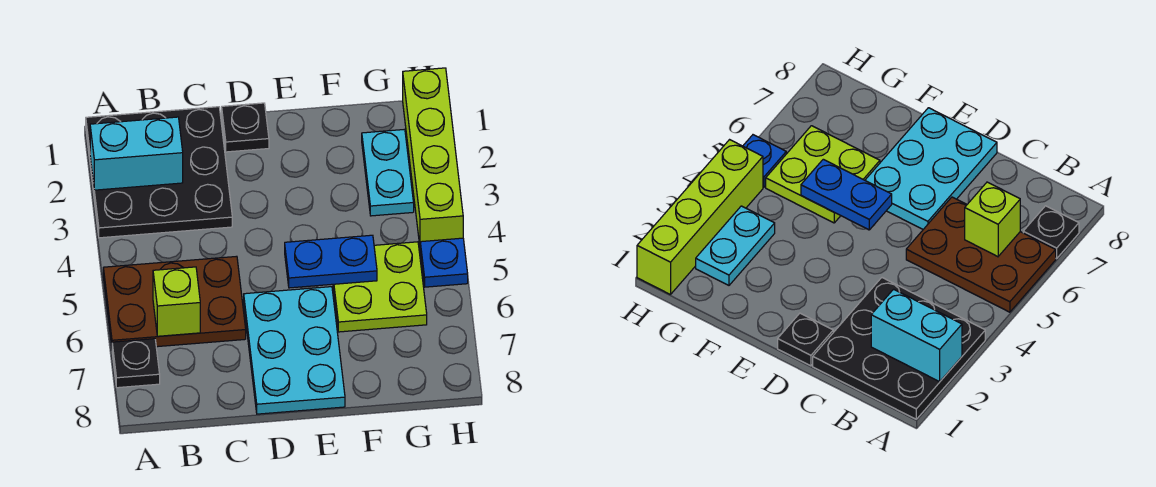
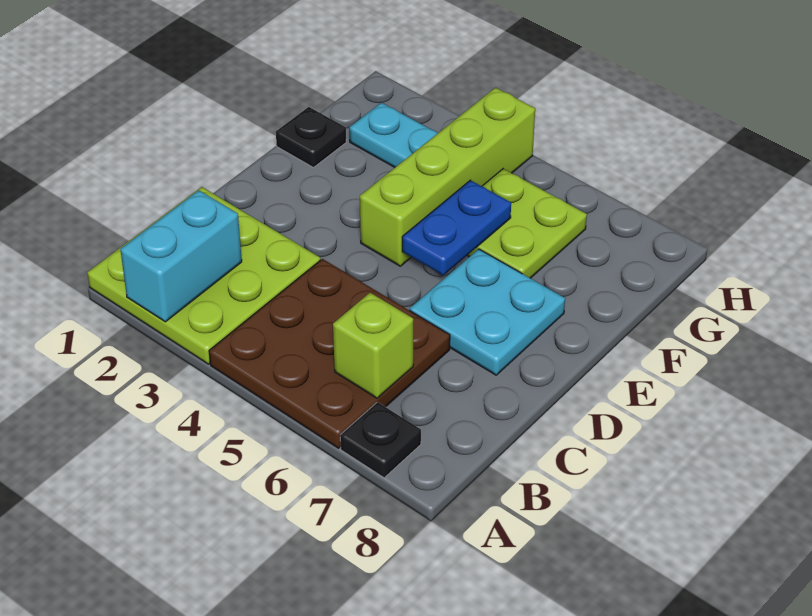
black 3x3 plate [86,107,232,238] -> lime 3x3 plate [87,187,321,364]
brown 2x3 plate [103,256,246,347] -> brown 3x3 plate [209,259,450,448]
black 1x1 plate [222,103,269,152] -> black 1x1 plate moved to [276,107,346,168]
cyan 2x3 plate [244,287,345,414] -> cyan 2x2 plate [410,249,565,375]
lime 1x4 brick [403,68,463,244] -> lime 1x4 brick turned to [360,88,535,266]
blue 1x1 plate [420,238,468,287] -> none

